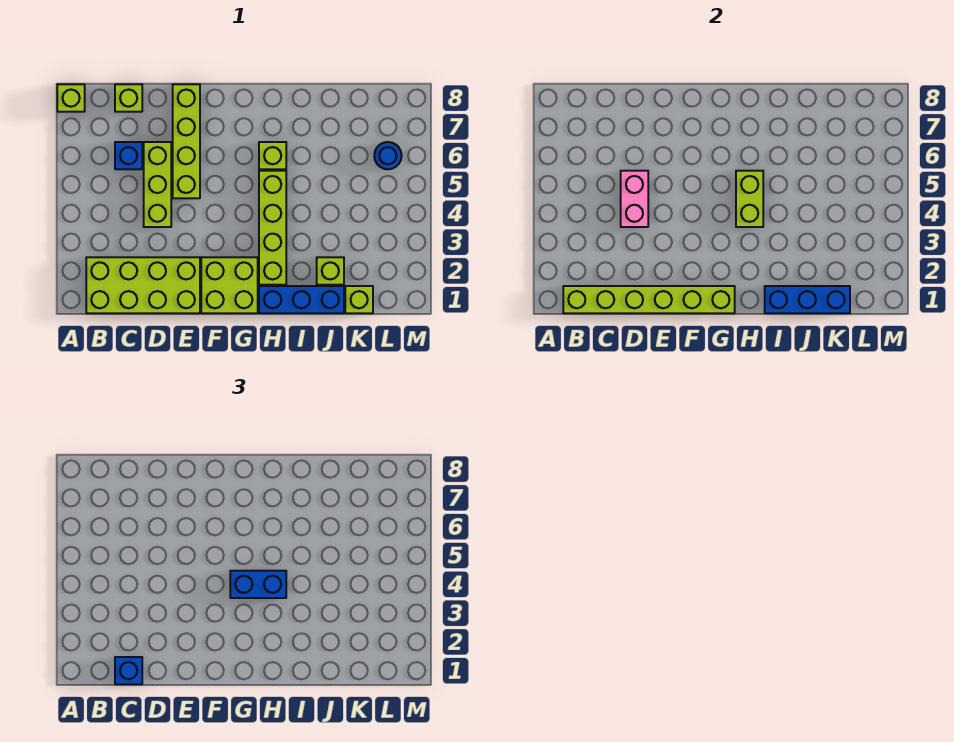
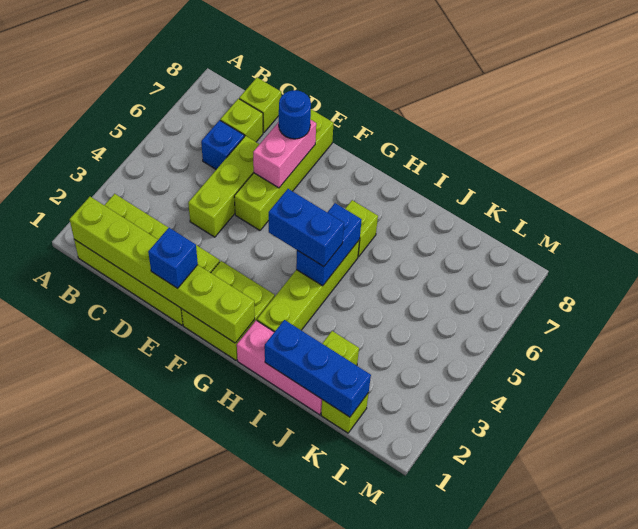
lime 1x1 brick [57,84,85,112] -> lime 1x1 brick moved to [220,99,263,142]
blue 1x1 brick [115,657,142,684] -> blue 1x1 brick moved to [148,228,198,288]
pink 1x2 brick [621,171,648,227] -> pink 1x2 brick moved to [253,120,316,188]
blue 1x3 brick [259,286,344,313] -> pink 1x3 brick [237,321,322,415]
lime 1x2 brick [736,171,763,227] -> blue 1x2 brick [296,203,362,286]
blue 1x1 round brick [374,142,402,169] -> blue 1x1 round brick moved to [279,90,311,139]

